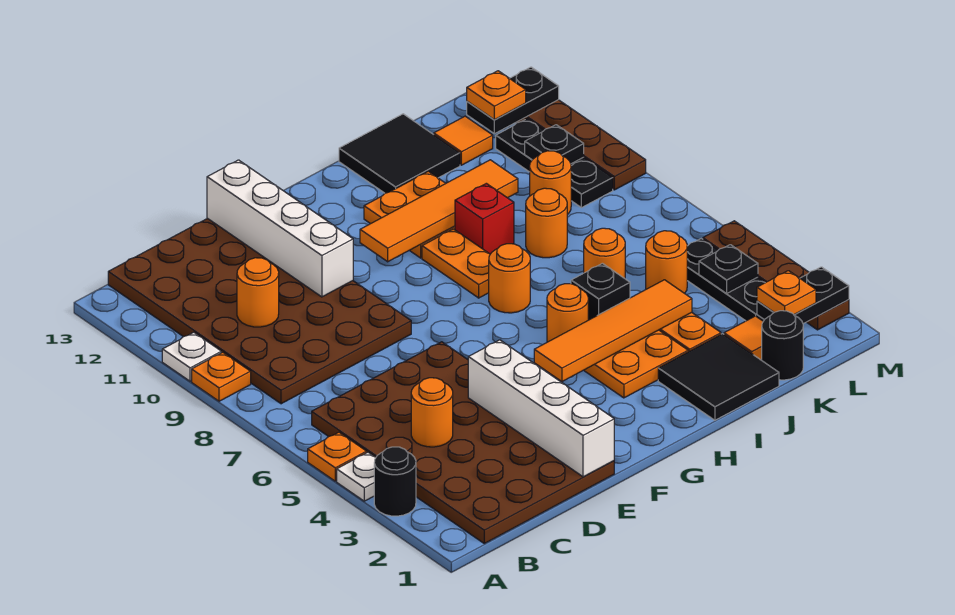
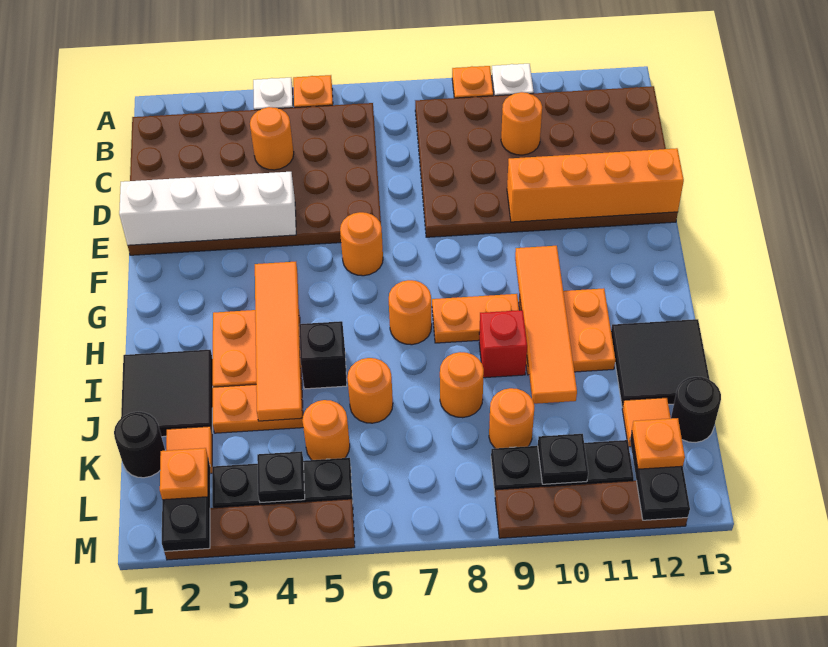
black 1x1 round brick [374,447,416,516] -> black 1x1 round brick moved to [671,377,721,442]
white 1x4 brick [207,160,353,297] -> orange 1x4 brick [507,148,684,222]
orange 1x1 round brick [547,284,588,342] -> orange 1x1 round brick moved to [340,212,383,276]

